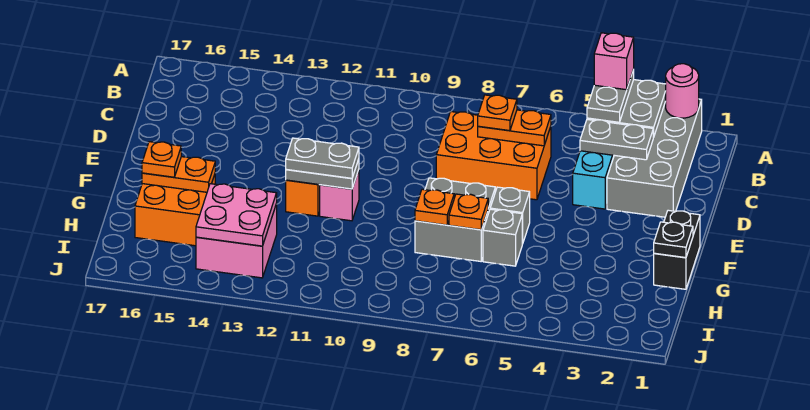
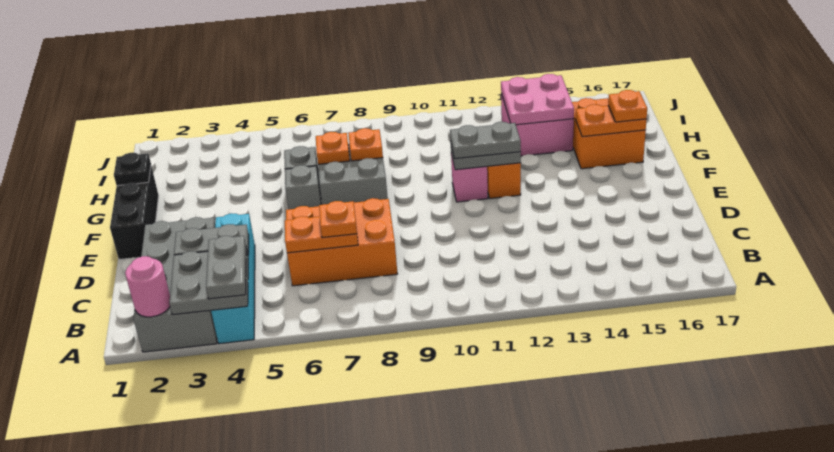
pink 1x1 brick [594,33,634,90] -> none
black 1x2 brick [654,210,700,289] -> black 1x3 brick [110,166,159,260]

